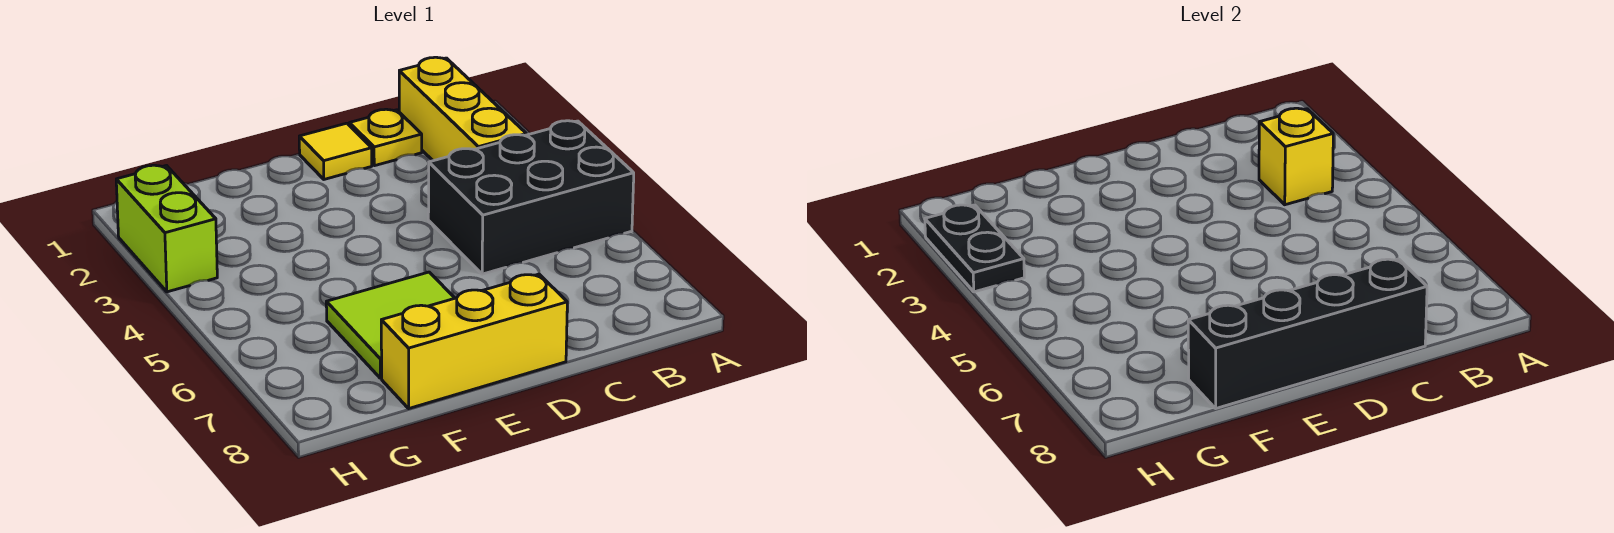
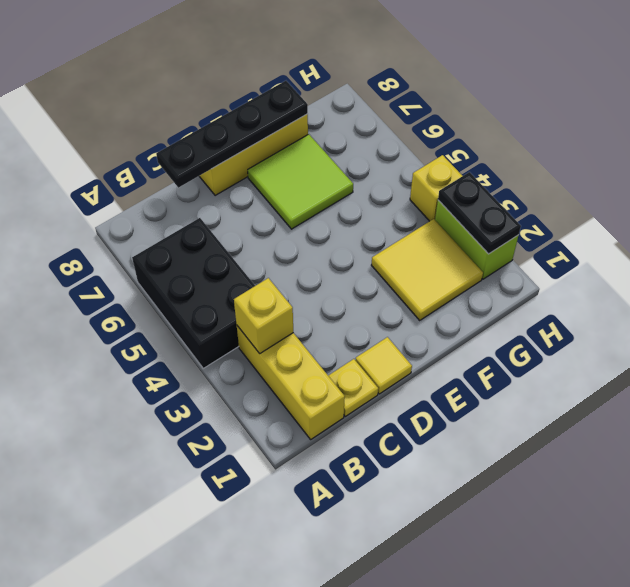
black 2x3 brick [428,121,634,274] -> black 2x3 brick turned to [132,218,255,368]
black 1x4 brick [1188,259,1427,408] -> black 1x4 plate [156,81,308,188]
none -> yellow 2x2 tile [371,219,483,320]
none -> yellow 1x1 brick [410,155,462,221]

